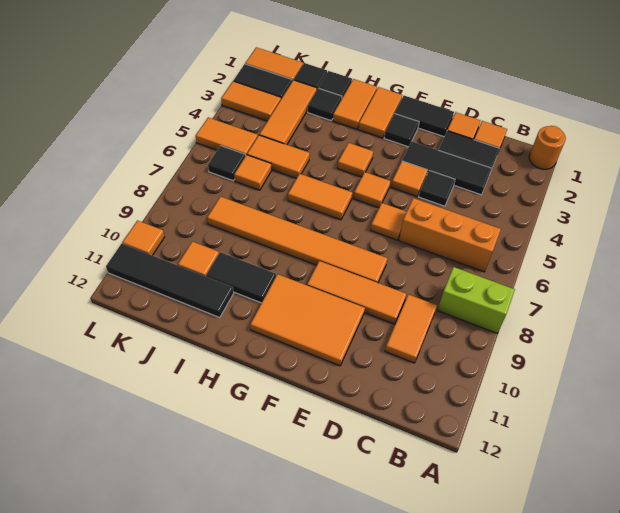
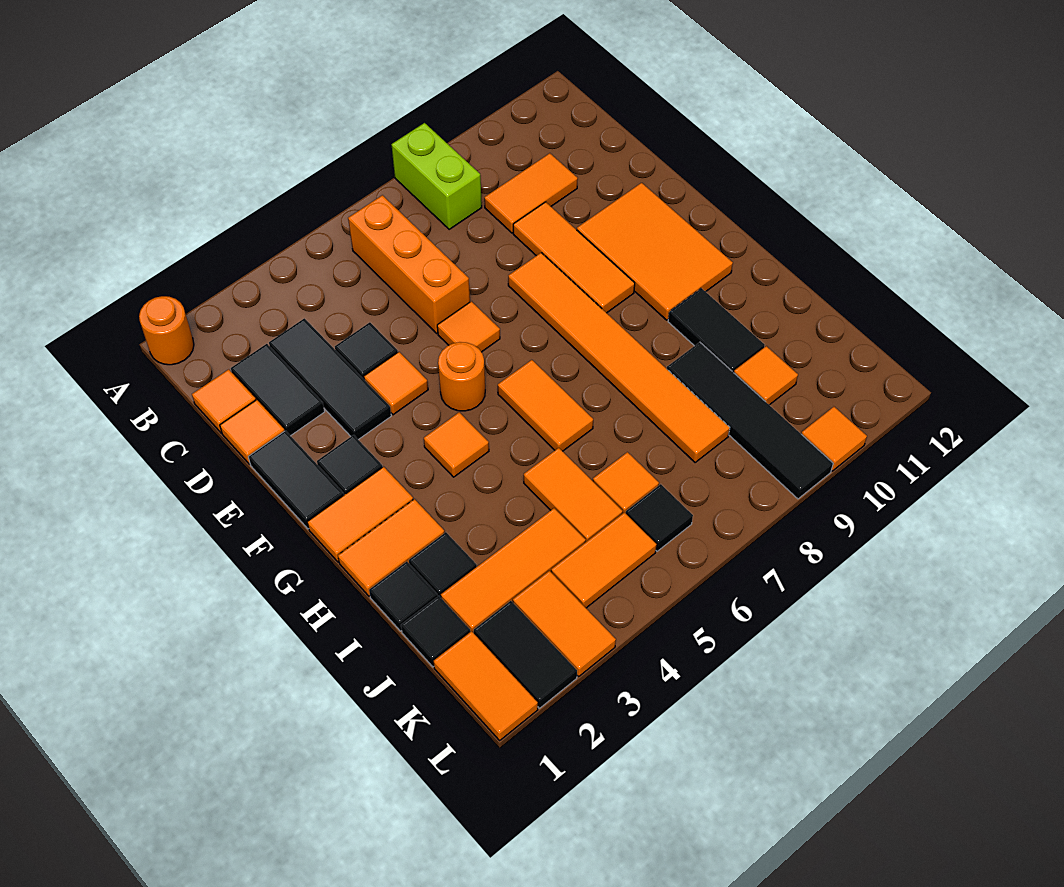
orange 1x1 tile [354,172,390,208] -> orange 1x1 round brick [438,342,485,411]
black 1x4 tile [106,244,234,318] -> black 1x4 tile moved to [667,342,833,499]
orange 1x2 tile [196,117,258,156] -> orange 1x2 tile turned to [551,512,657,608]

